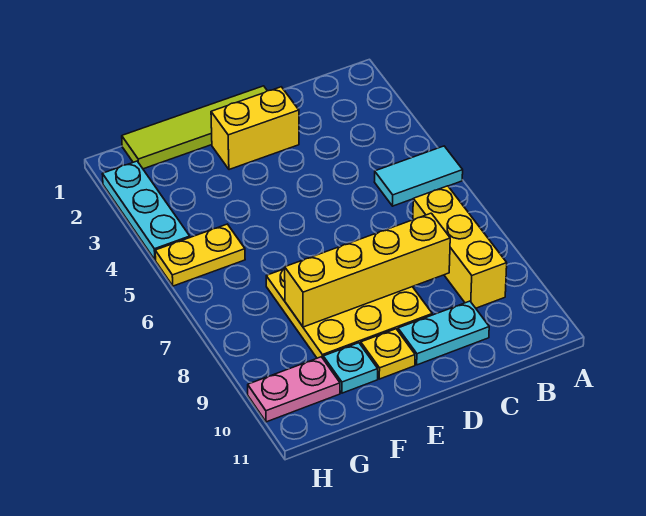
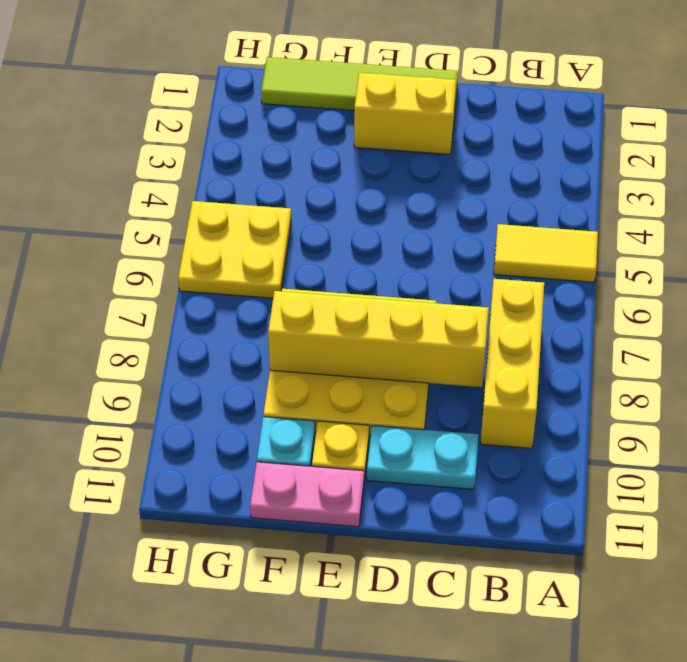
cyan 1x2 tile [375,146,463,206] -> yellow 1x2 tile [494,224,598,282]
yellow 1x2 plate [155,224,245,286] -> yellow 2x2 plate [178,201,291,298]
pink 1x2 plate [248,357,340,422] -> pink 1x2 plate moved to [250,462,364,527]
cyan 1x3 plate [102,161,190,260] -> none

